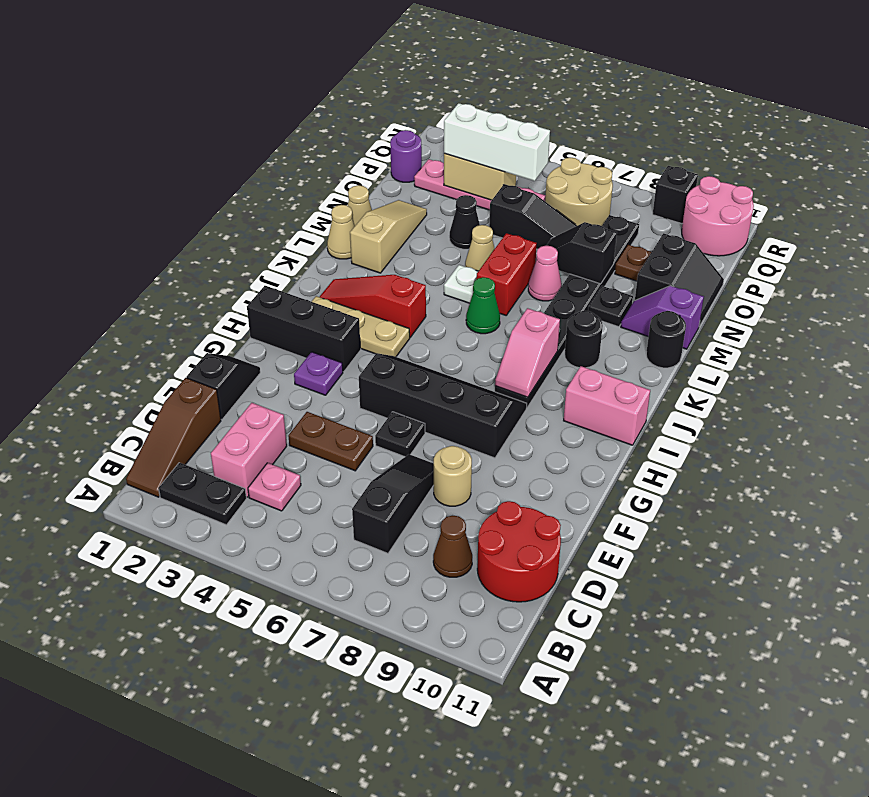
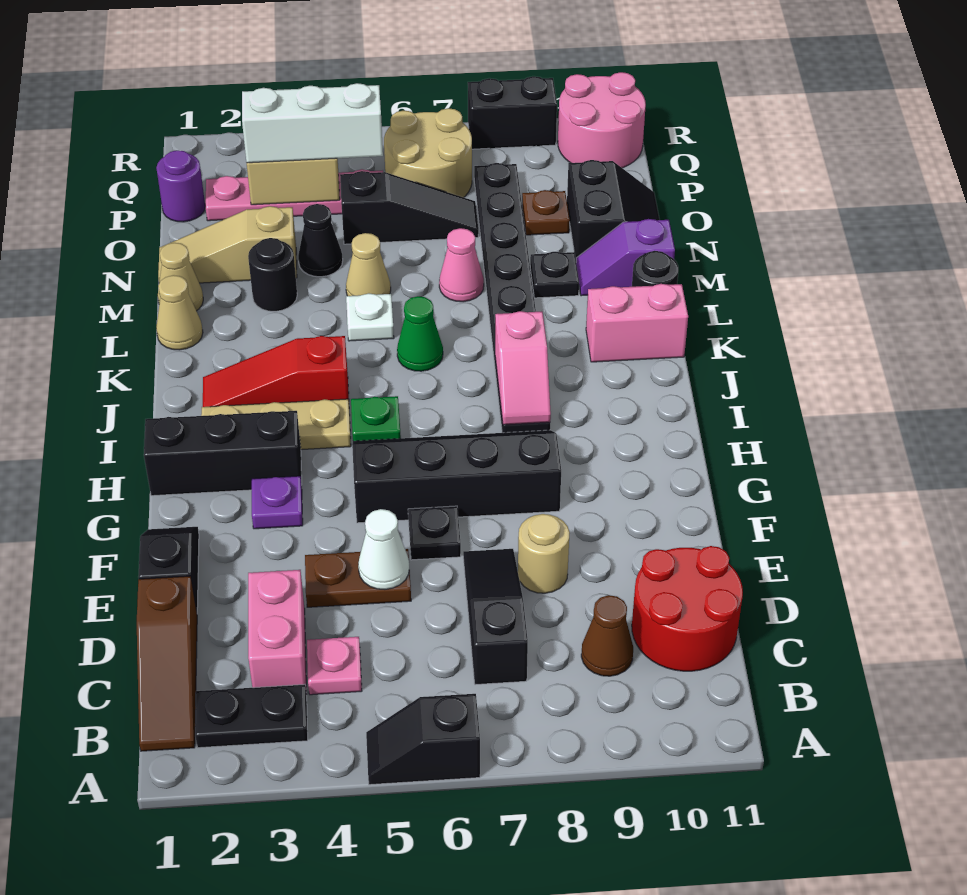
none -> white 1x1 cone [358,509,409,589]
none -> green 1x1 plate [351,396,401,441]
pink 1x2 brick [564,366,650,445] -> pink 1x2 brick moved to [586,284,688,362]
black 1x1 round brick [565,311,603,368] -> black 1x1 round brick moved to [248,238,297,311]
tan 1x3 slope [350,200,427,273] -> tan 1x3 slope turned to [158,206,297,283]
red 1x2 brick [476,233,537,315] -> none
black 1x2 slope [547,222,617,284] -> black 1x2 slope moved to [366,694,480,785]
black 1x1 brick [653,166,698,224] -> black 1x2 brick [468,76,557,149]

